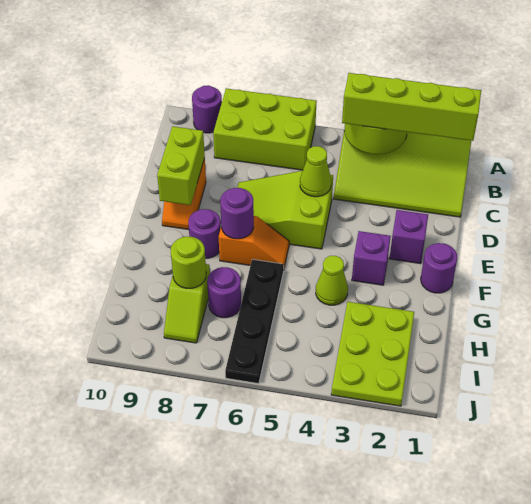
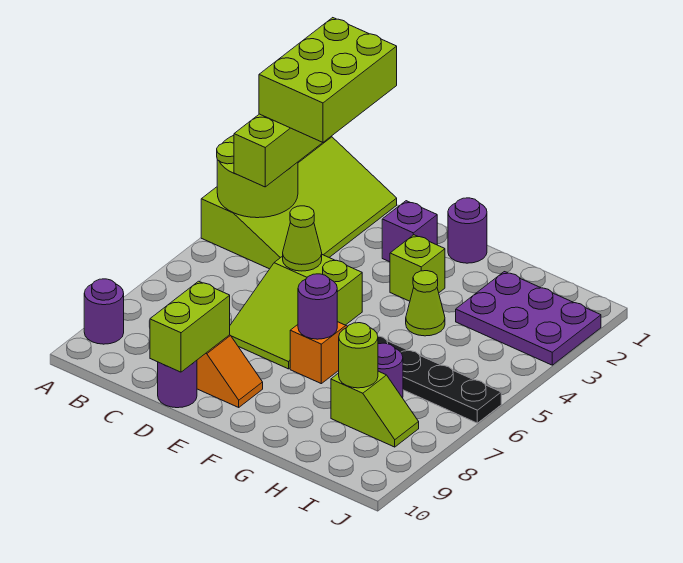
lime 2x3 brick [213,88,317,170] -> lime 2x3 brick moved to [259,18,397,142]
lime 1x2 brick [157,126,205,205] -> lime 1x2 brick turned to [150,281,230,372]
purple 1x1 brick [352,231,391,285] -> lime 1x1 brick [390,235,445,301]
purple 1x1 round brick [188,209,221,258] -> purple 1x1 round brick moved to [158,360,197,408]
lime 2x3 plate [331,302,414,406] -> purple 2x3 plate [456,272,601,365]

